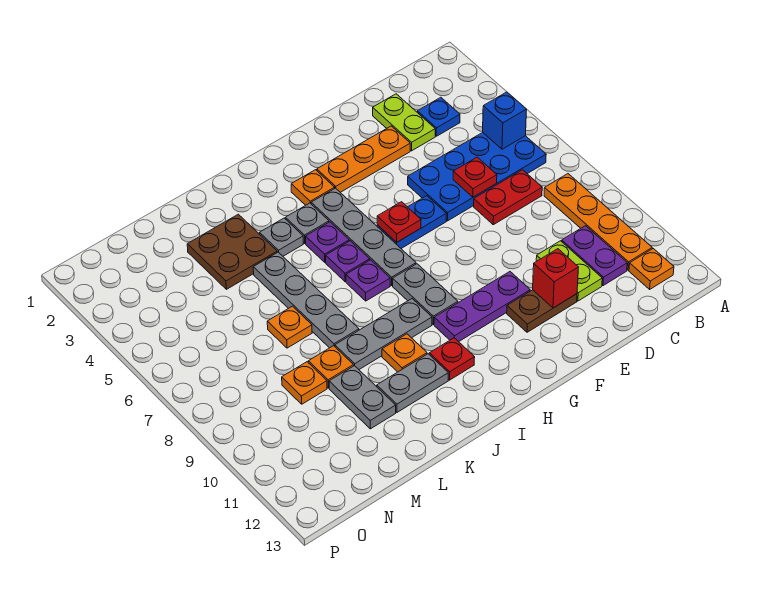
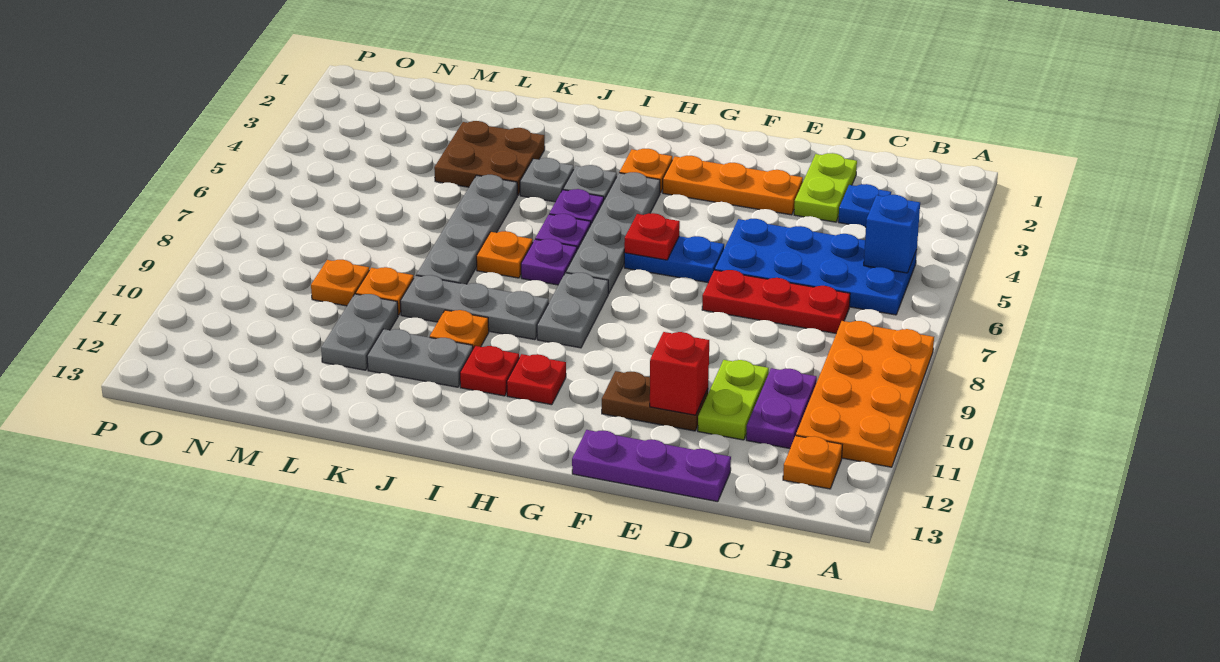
orange 1x4 plate [544,174,652,270] -> orange 2x4 plate [796,321,934,467]
red 1x2 plate [474,170,542,225] -> red 1x3 plate [702,270,850,333]
red 1x1 plate [453,157,497,197] -> red 1x1 plate moved to [507,354,566,405]
purple 1x3 plate [434,272,530,342] -> purple 1x3 plate moved to [572,430,731,502]
orange 1x1 plate [267,306,312,348] -> orange 1x1 plate moved to [476,231,533,278]

